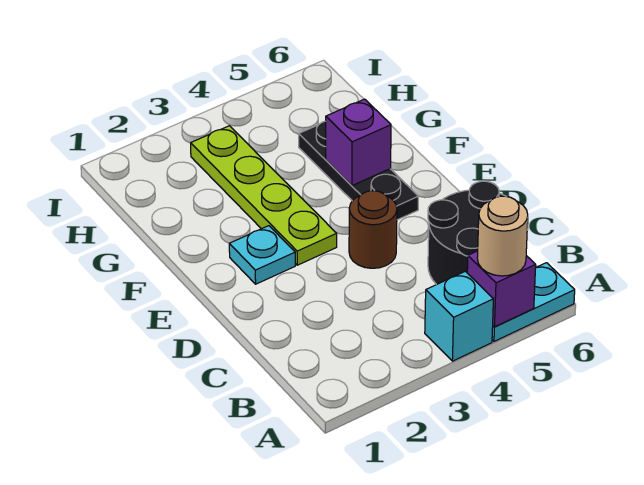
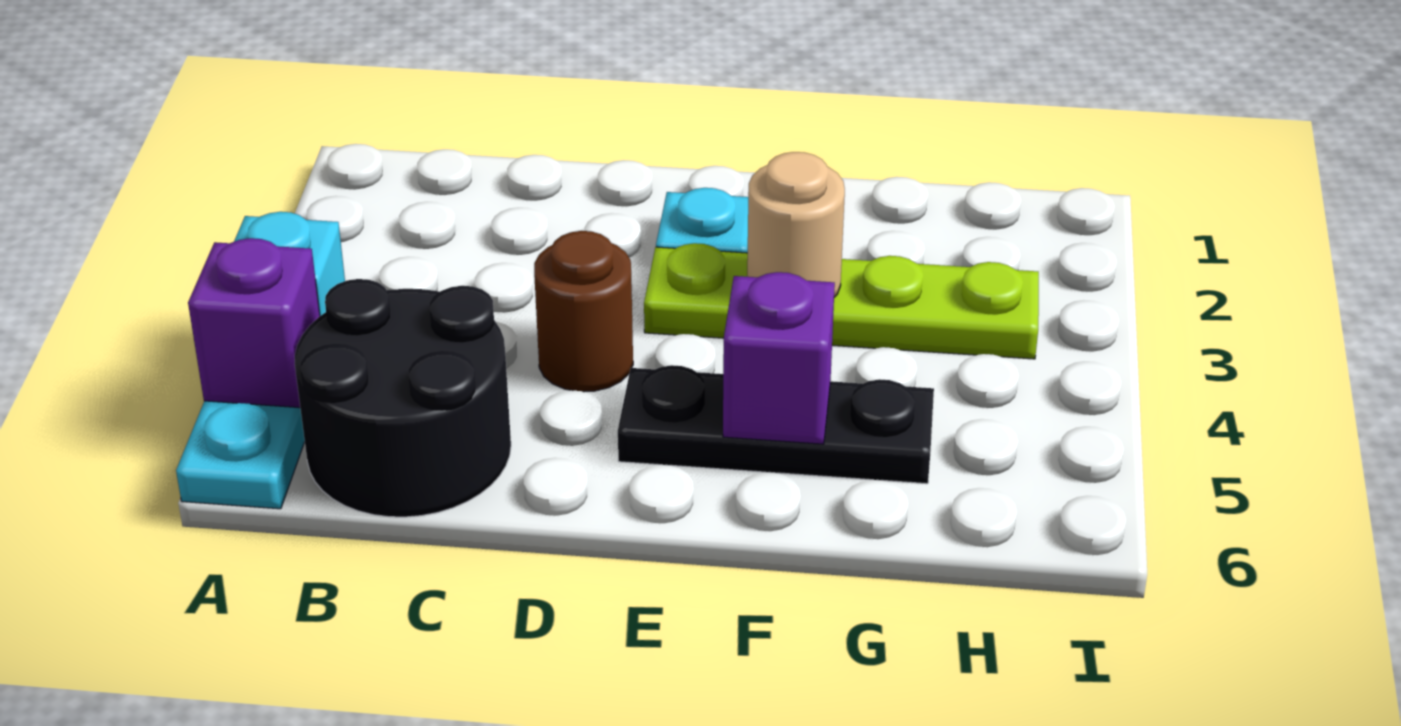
tan 1x1 round brick [477,196,528,276] -> tan 1x1 round brick moved to [747,152,845,297]

